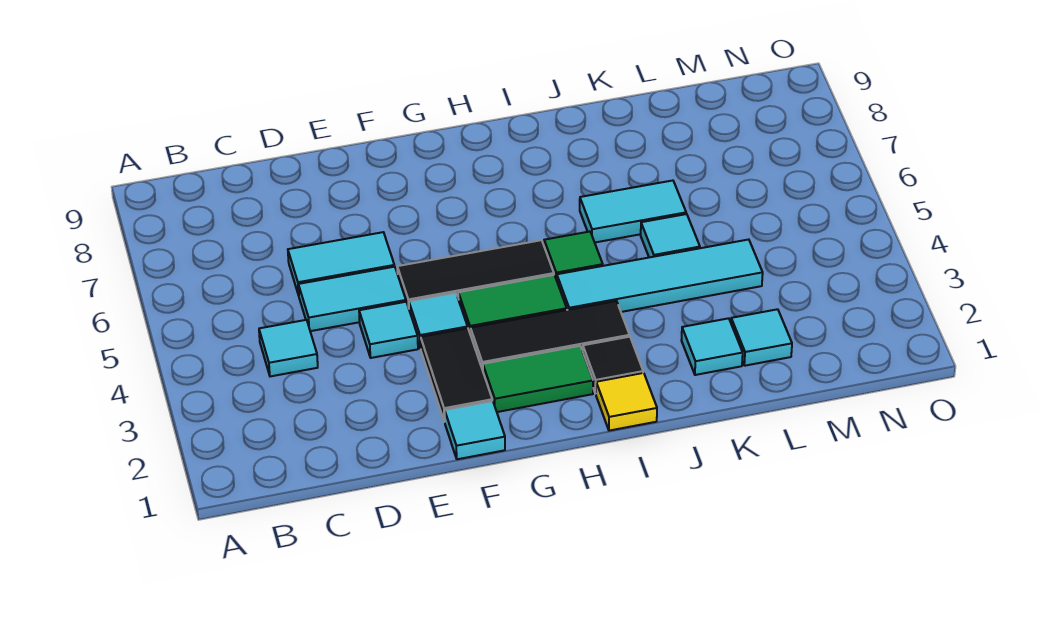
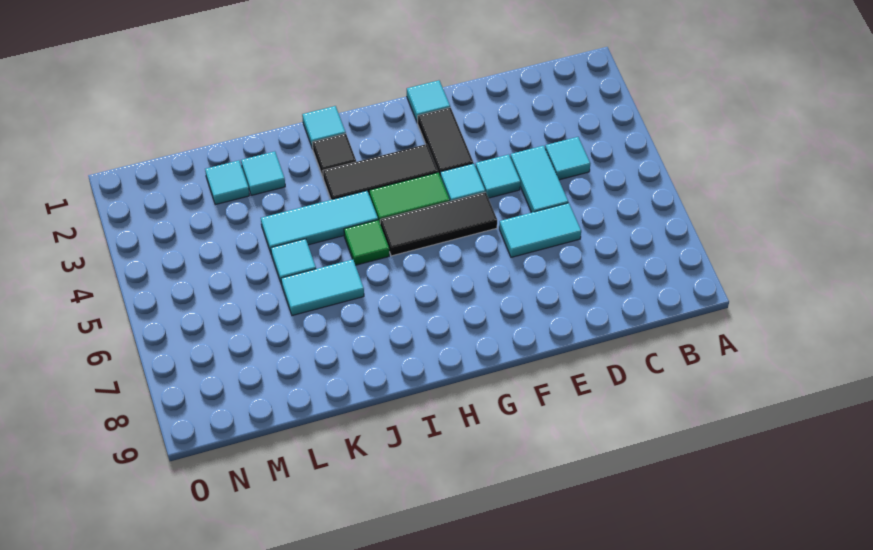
cyan 1x2 tile [298,267,406,331] -> cyan 1x2 tile turned to [510,146,568,213]
green 1x2 tile [483,346,593,412] -> none
yellow 1x1 tile [596,373,657,431] -> cyan 1x1 tile [302,106,346,149]
cyan 1x4 tile [557,240,763,312] -> cyan 1x3 tile [261,191,378,253]

